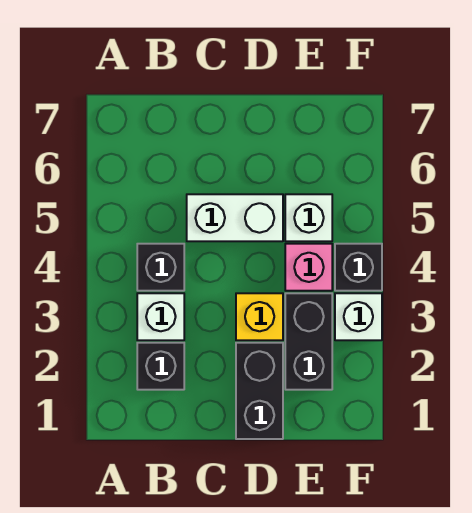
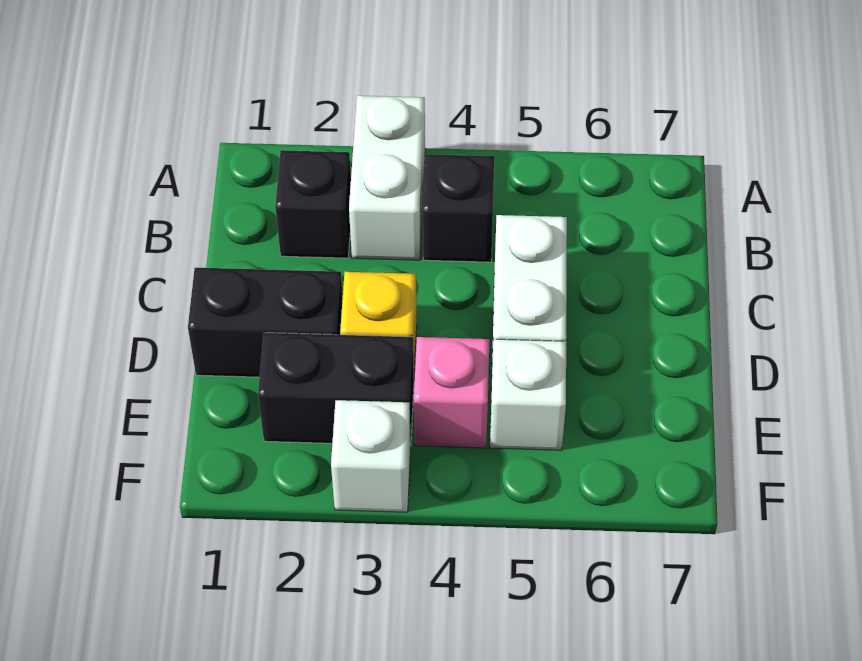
white 1x1 brick [137,293,184,340] -> white 1x2 brick [349,96,425,260]
black 1x1 brick [335,244,382,291] -> none

